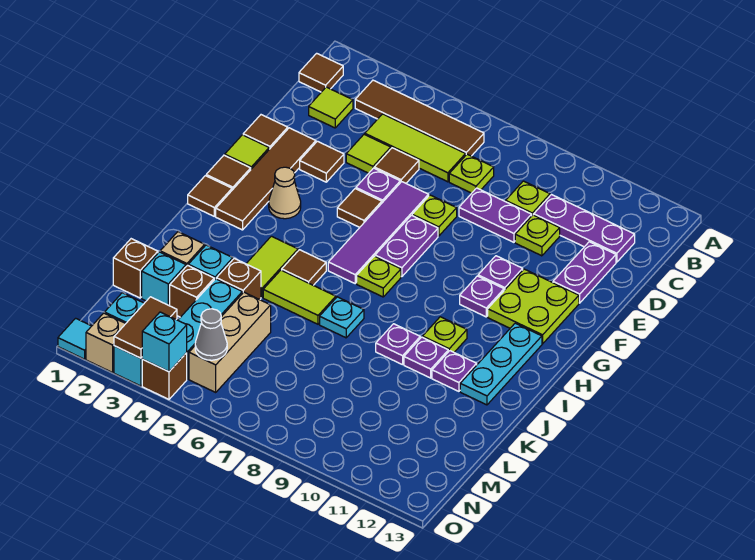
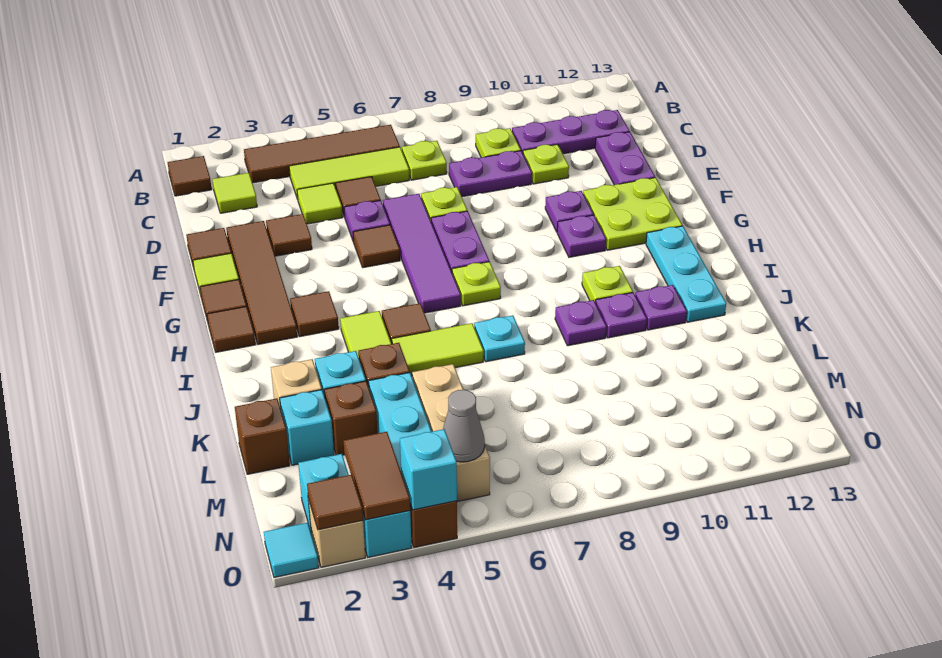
tan 1x1 cone [269,167,301,219] -> none
none -> brown 1x1 tile [290,291,339,337]
none -> brown 1x1 tile [307,475,363,530]

